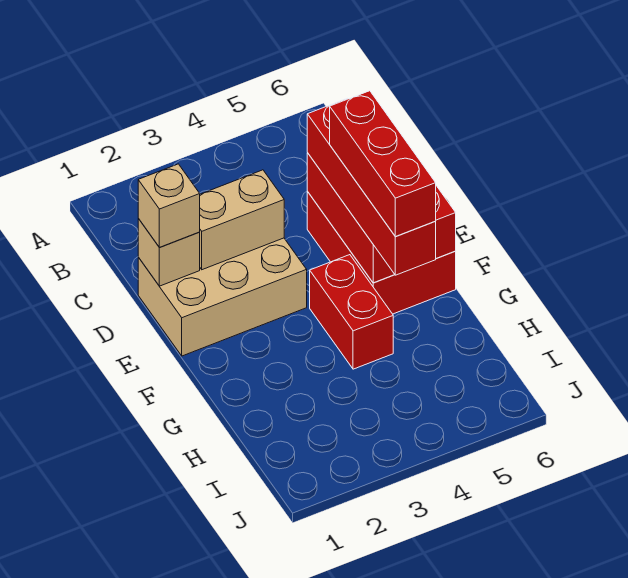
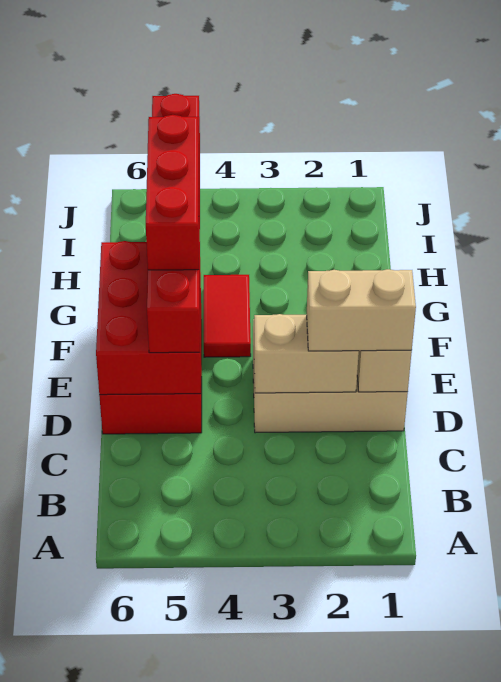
tan 1x1 brick [138,164,200,247] -> tan 1x2 brick [307,269,416,351]
red 1x4 brick [307,98,436,275] -> red 1x6 brick [147,94,200,353]
red 1x2 brick [310,255,393,369] -> red 1x2 tile [204,275,251,357]

